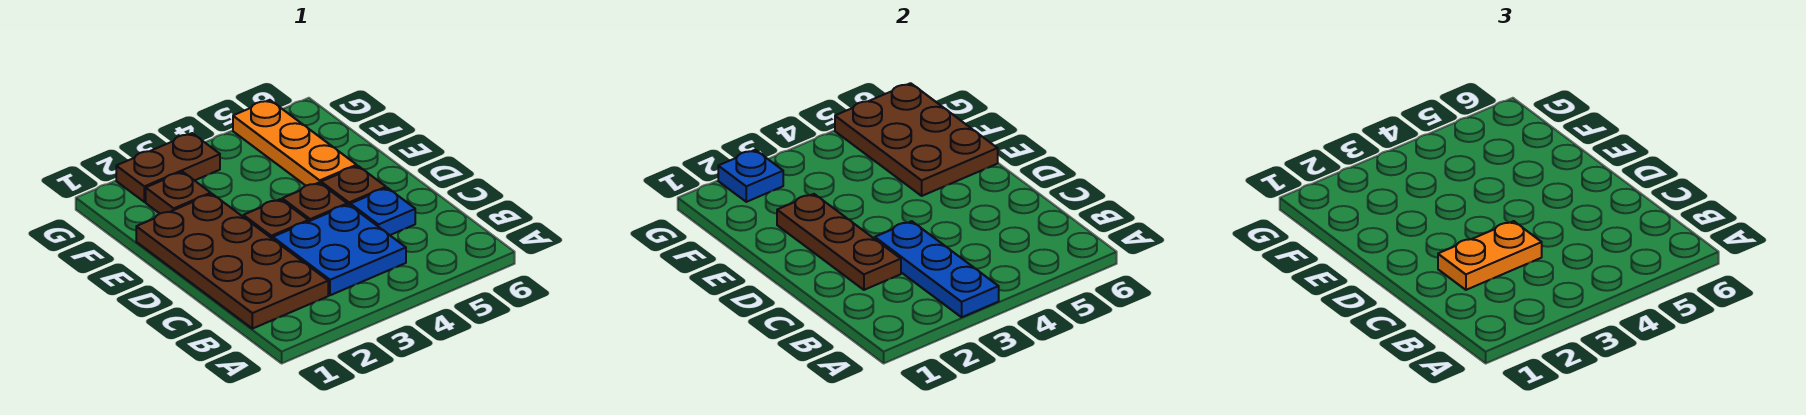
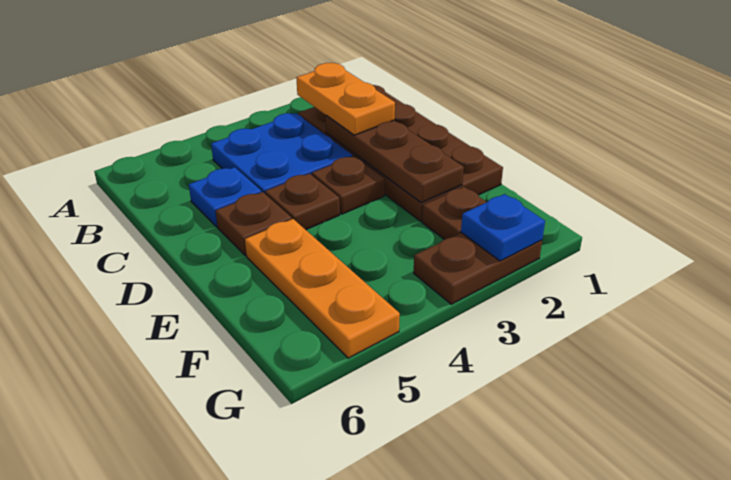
blue 1x3 plate [875,221,999,317] -> none
orange 1x2 plate [1438,221,1542,290] -> orange 1x2 plate turned to [296,63,395,135]
brown 2x3 plate [835,83,998,196] -> none

